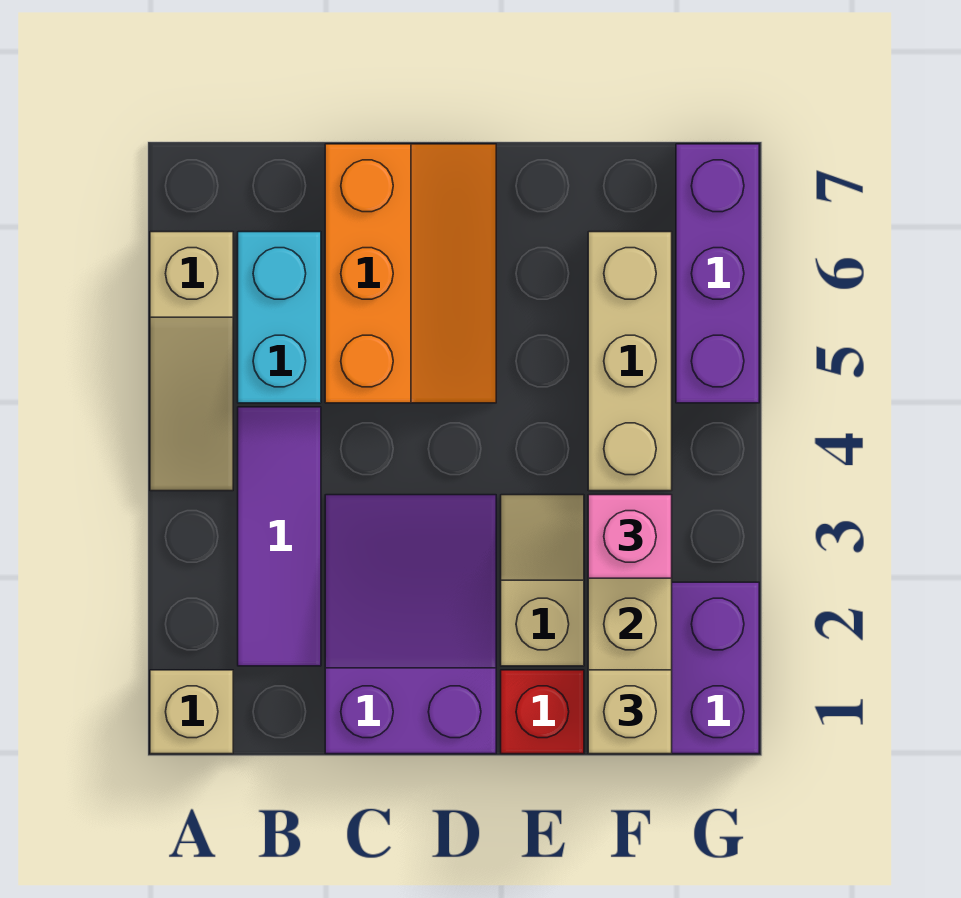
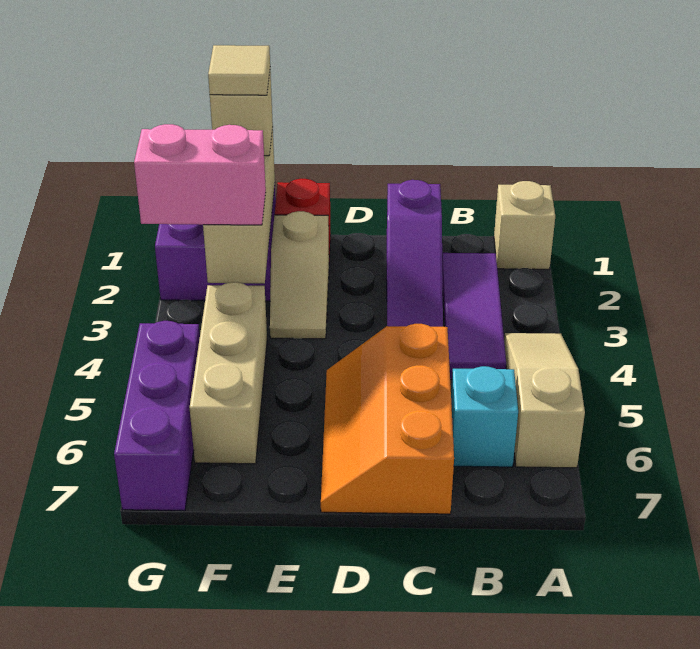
cyan 1x2 brick [238,232,321,403] -> cyan 1x1 brick [451,366,518,467]
purple 2x3 slope [325,495,496,754] -> purple 1x3 slope [387,180,443,327]
none -> tan 1x1 tile [208,45,270,95]
pink 1x1 brick [588,495,672,578] -> pink 1x2 brick [134,124,266,225]

